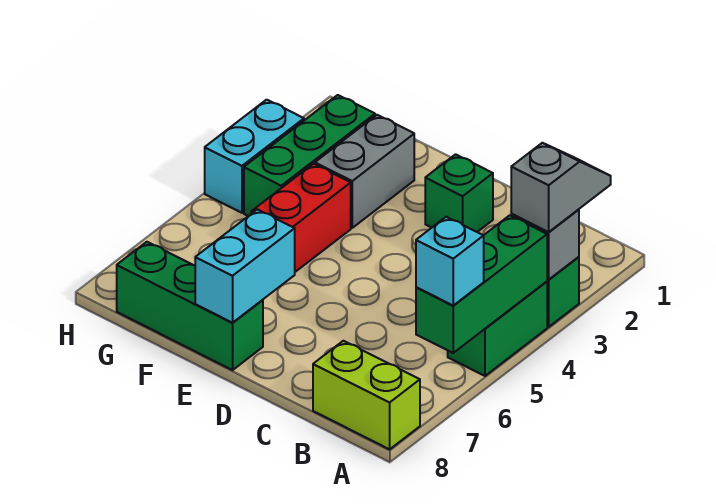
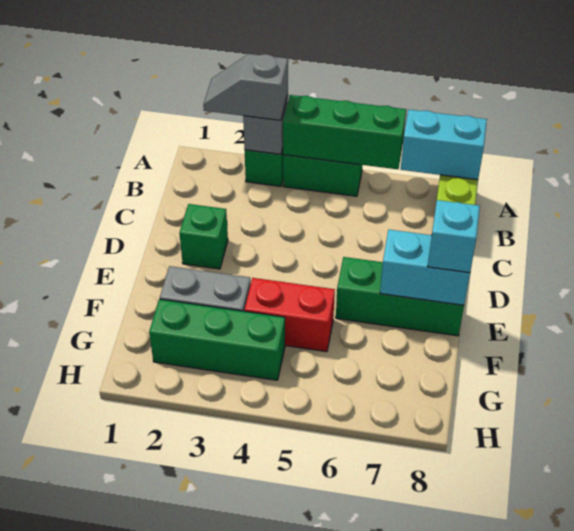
cyan 1x1 brick [416,217,484,305] -> cyan 1x1 brick moved to [428,200,480,273]
green 1x3 brick [117,242,263,370] -> green 1x3 brick turned to [336,257,464,336]
cyan 1x2 brick [205,100,304,213] -> cyan 1x2 brick moved to [401,110,487,180]

